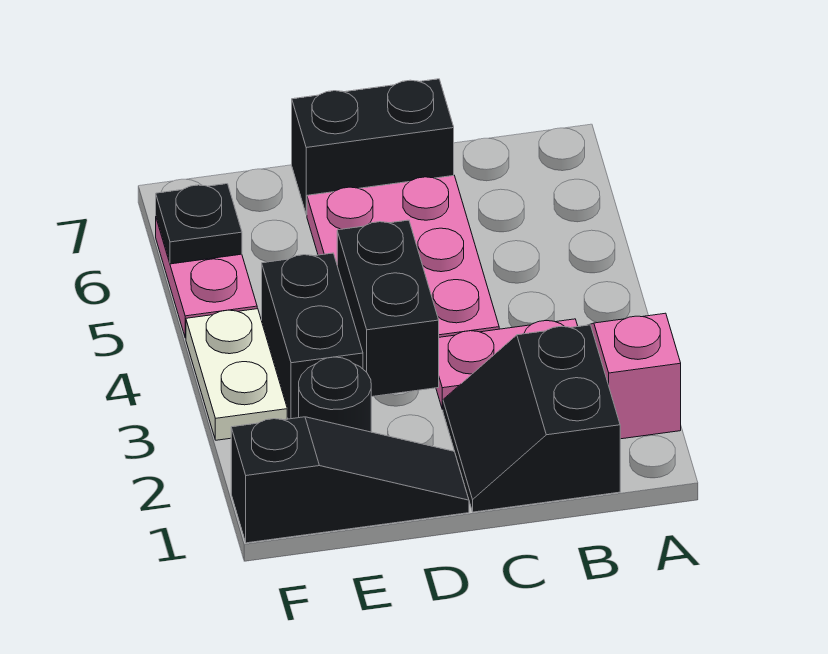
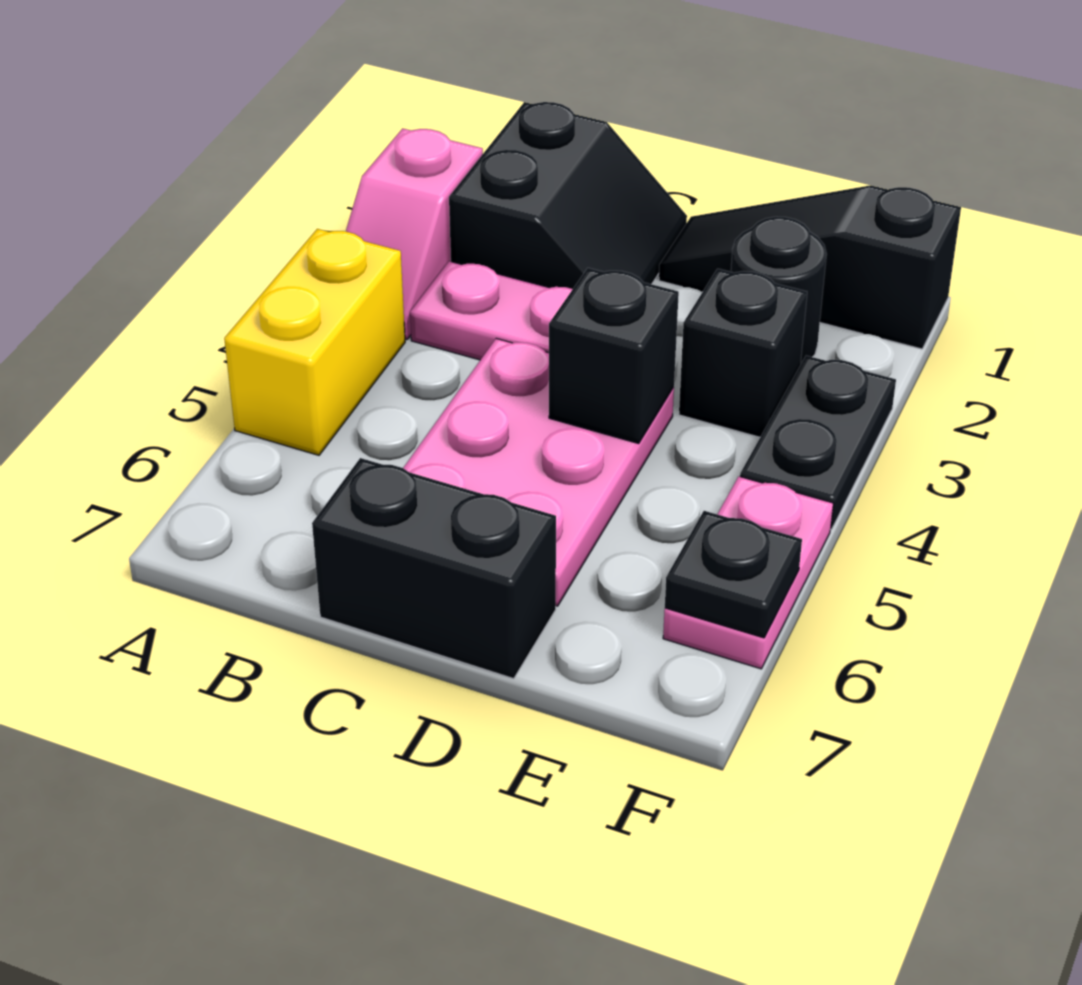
none -> yellow 1x2 brick [224,229,405,455]
black 1x2 brick [337,220,439,397] -> black 1x1 brick [549,268,679,443]
black 1x2 brick [262,253,363,419] -> black 1x1 brick [679,269,807,437]
white 1x2 plate [186,309,287,440] -> black 1x2 plate [740,356,896,529]

